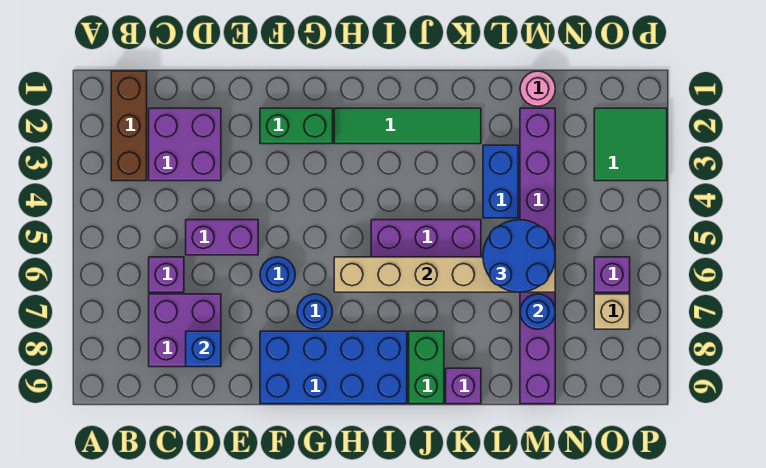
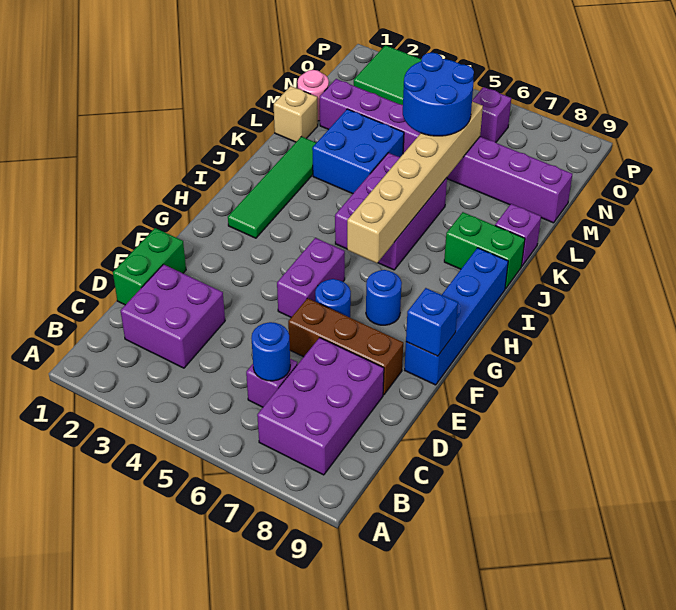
brown 1x3 brick [111,71,147,181] -> brown 1x3 brick moved to [288,298,403,395]
purple 2x2 brick [149,294,221,367] -> purple 2x3 brick [257,338,384,475]
purple 1x2 brick [186,220,258,255] -> purple 1x2 brick moved to [277,238,345,317]
blue 1x1 brick [186,331,221,367] -> blue 1x1 brick moved to [406,288,458,356]
green 1x2 brick [260,108,333,144] -> green 1x2 brick moved to [113,228,186,305]
blue 2x4 brick [260,331,407,404] -> blue 1x4 brick [405,248,508,385]
blue 1x2 brick [483,145,518,218] -> blue 2x2 brick [312,109,404,194]
blue 1x1 round brick [520,294,555,329] -> blue 1x1 round brick moved to [252,322,290,381]
tan 1x1 brick [594,294,630,329] -> tan 1x1 brick moved to [274,86,318,142]

